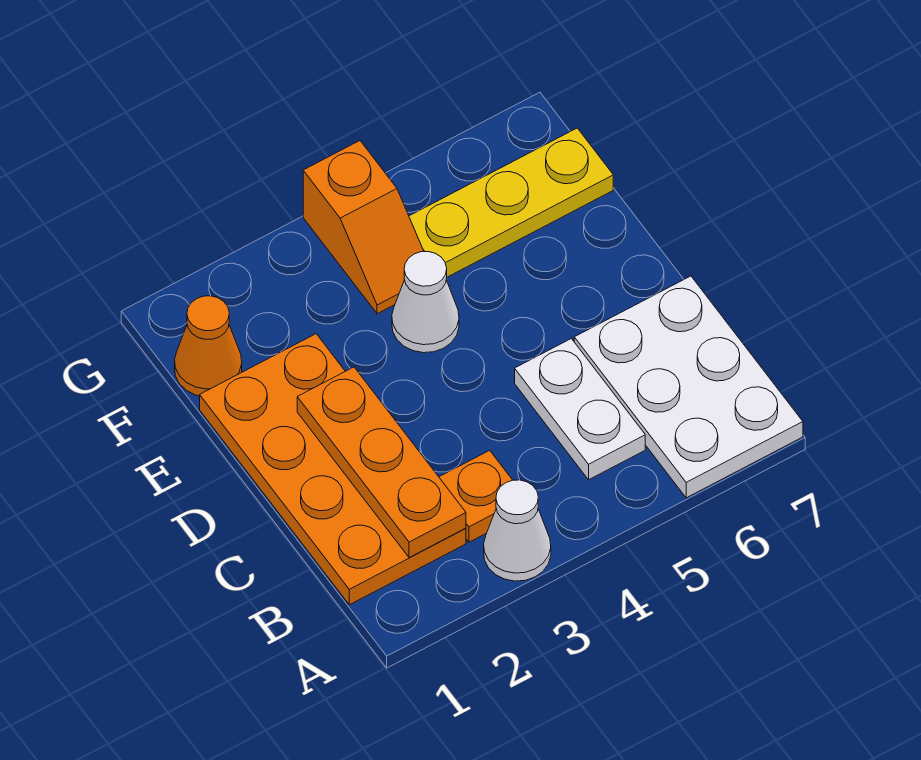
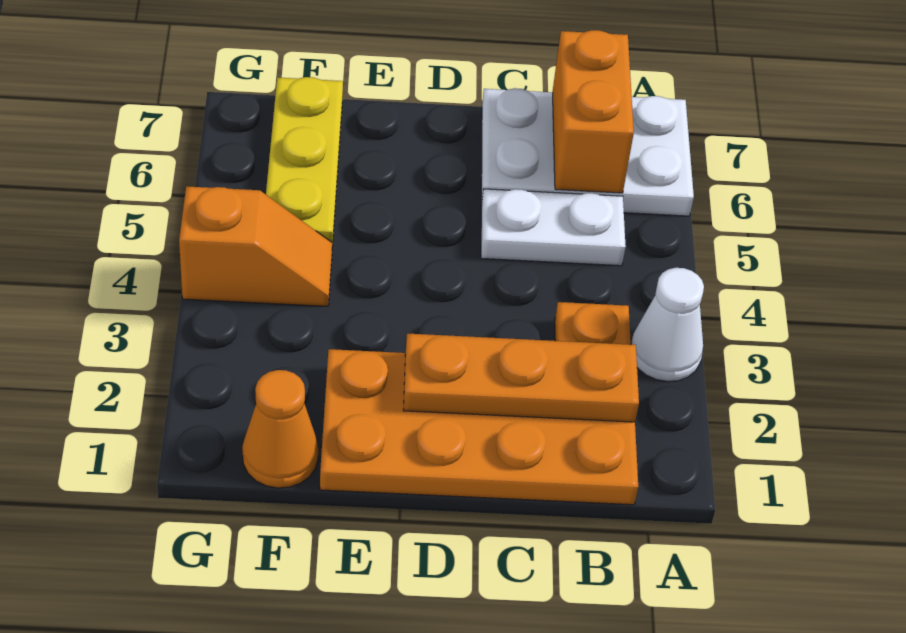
none -> orange 1x2 brick [553,30,634,193]
white 1x1 cone [392,252,459,353] -> none

